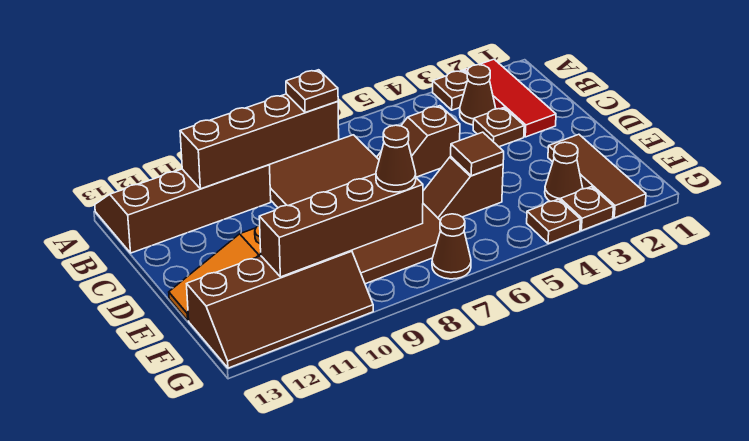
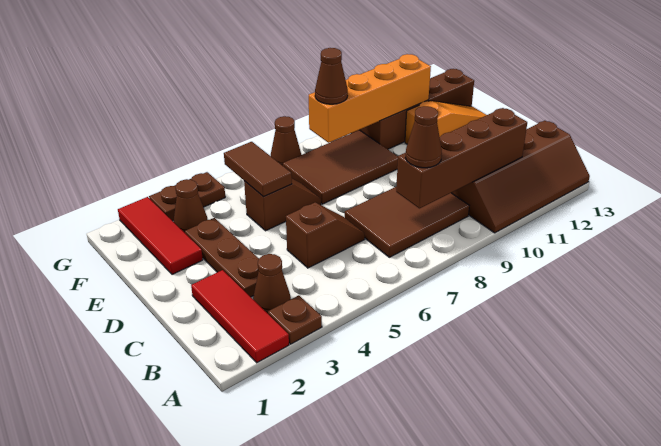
brown 1x1 plate [286,70,338,112] -> brown 1x1 cone [405,106,442,168]
brown 1x1 plate [473,108,524,147] -> brown 1x3 plate [185,218,259,297]
brown 1x3 tile [548,134,646,218] -> red 1x3 tile [118,197,203,274]
brown 1x1 tile [451,132,504,176] -> brown 1x2 tile [224,142,292,197]
brown 1x4 brick [259,174,423,277] -> orange 1x4 brick [309,54,431,143]

